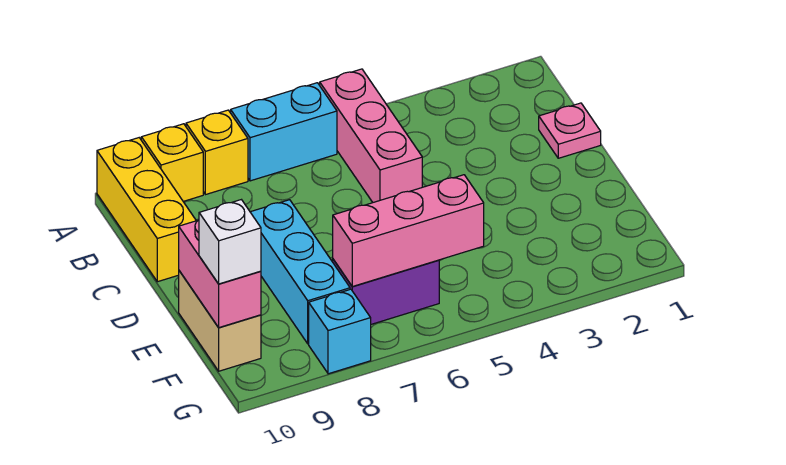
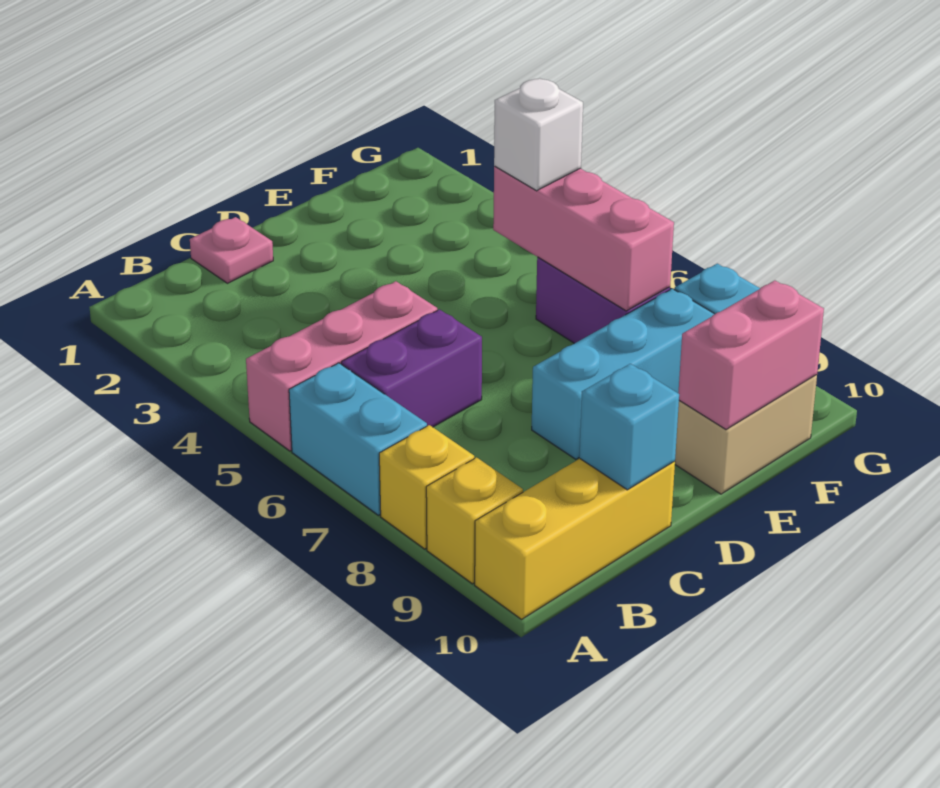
none -> purple 1x2 brick [341,309,482,427]
none -> cyan 1x1 brick [579,364,679,490]
white 1x1 brick [199,200,261,284] -> white 1x1 brick moved to [494,78,583,191]

